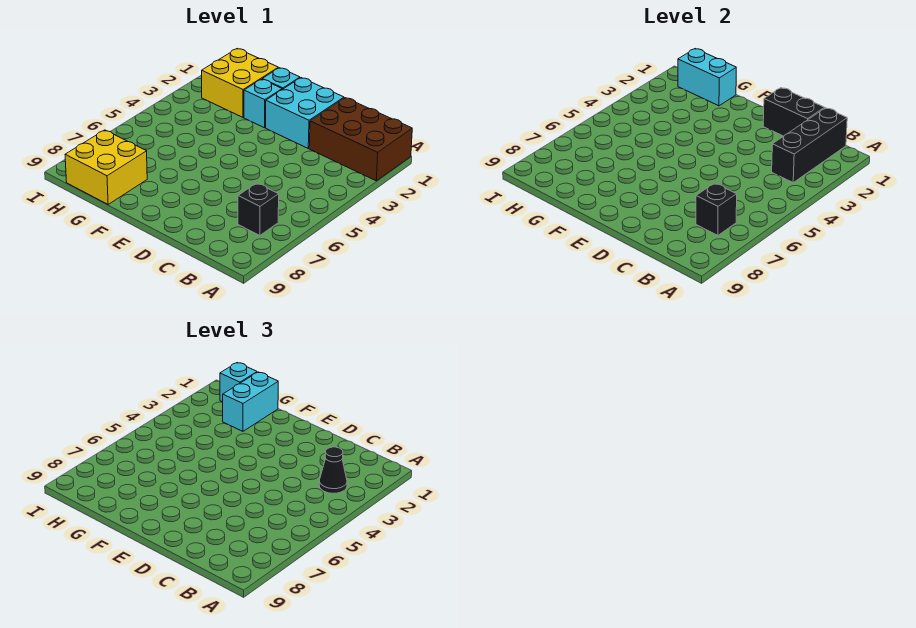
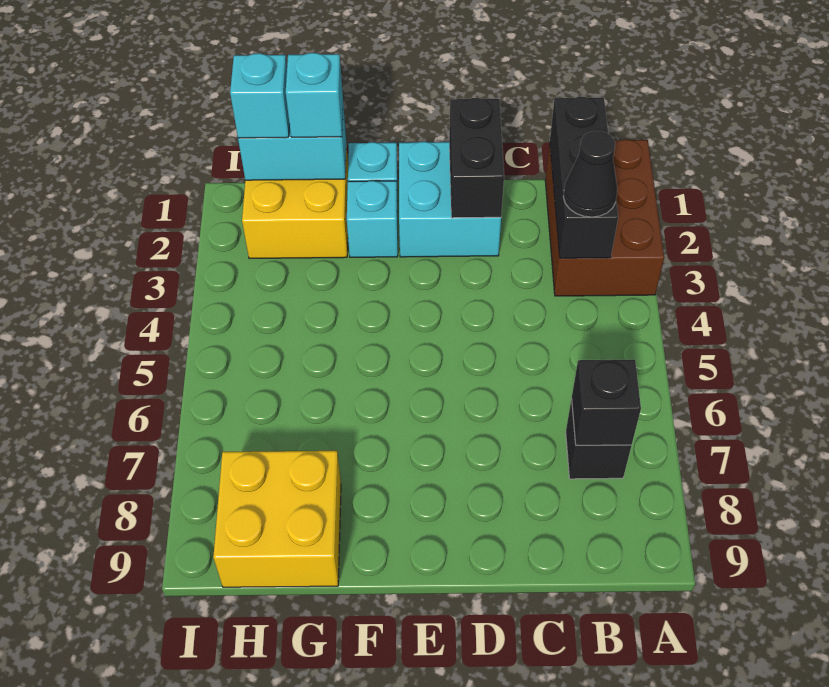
brown 2x3 brick [309,98,412,181] -> brown 2x3 brick turned to [545,140,664,296]
black 1x2 brick [763,88,825,136] -> black 1x2 brick turned to [449,98,504,218]
cyan 1x2 brick [223,372,278,431] -> cyan 1x1 brick [286,53,343,137]

